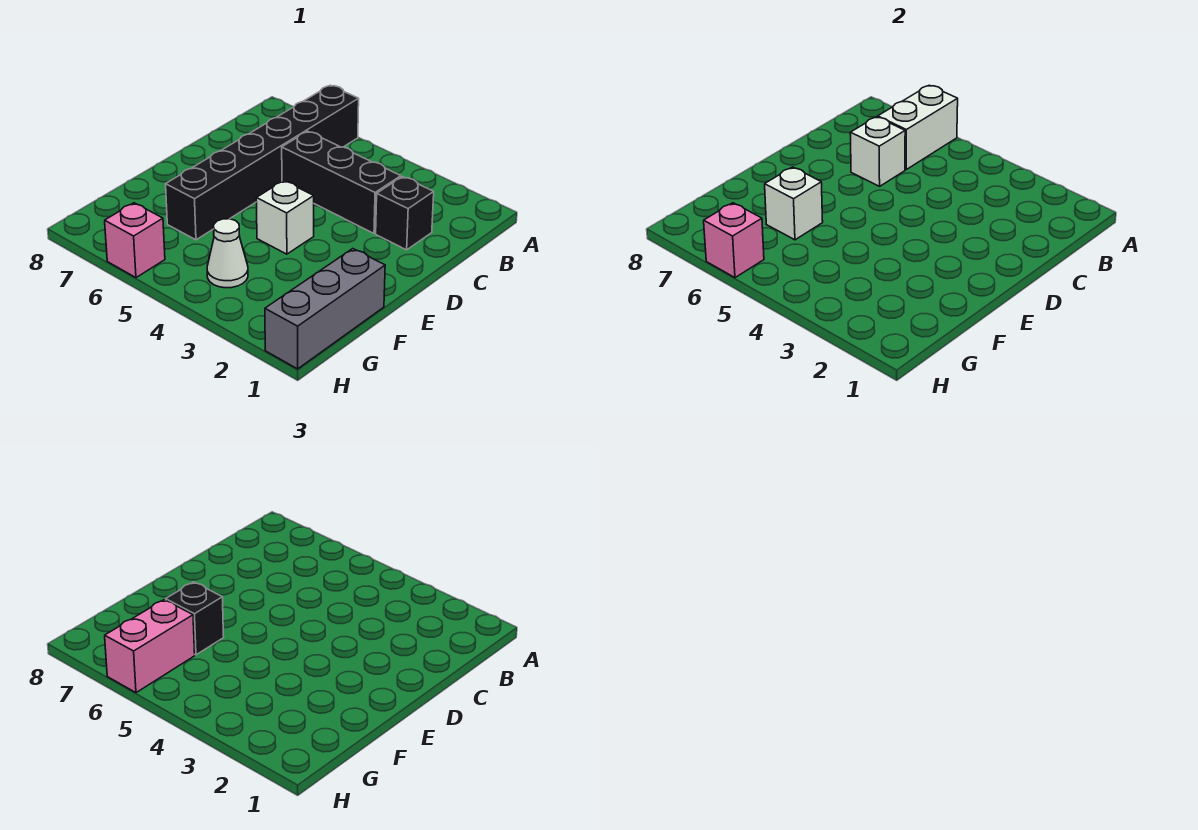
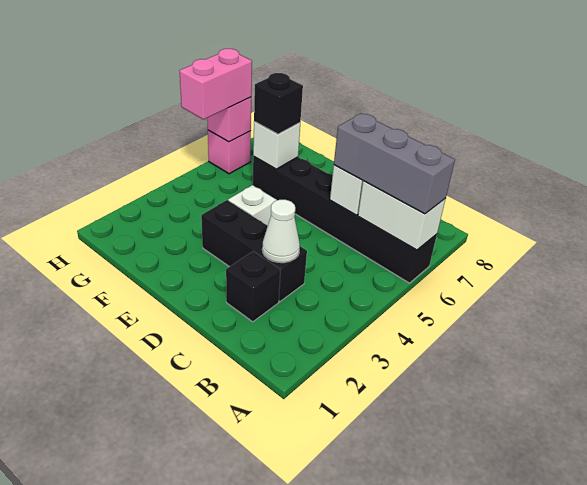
black 1x3 brick [282,131,401,233] -> black 1x3 brick turned to [201,200,307,302]
grey 1x3 brick [265,249,385,369] -> grey 1x3 brick moved to [334,113,455,214]
white 1x1 cone [207,219,248,288] -> white 1x1 cone moved to [262,200,300,263]
pink 1x2 brick [105,600,195,693] -> pink 1x2 brick turned to [180,49,252,119]

